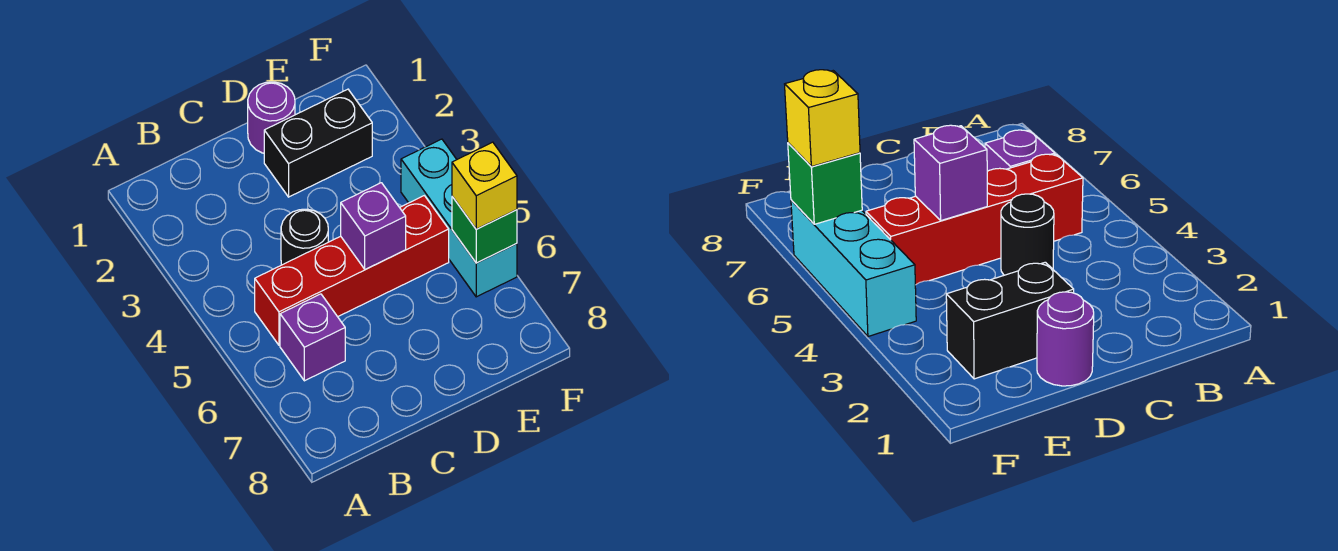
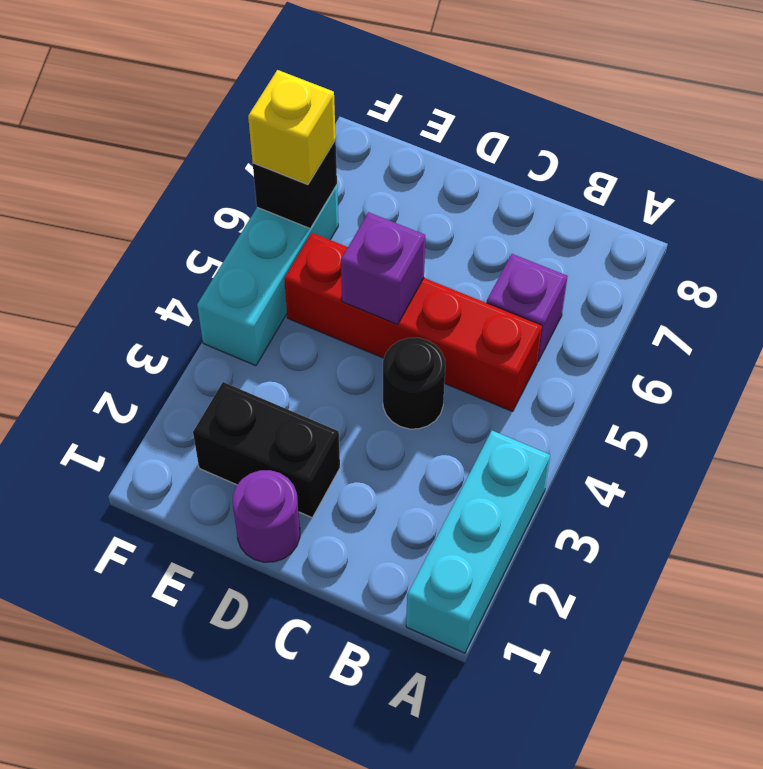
none -> cyan 1x3 brick [406,431,550,653]
green 1x1 brick [452,196,517,263] -> black 1x1 brick [253,140,337,228]

